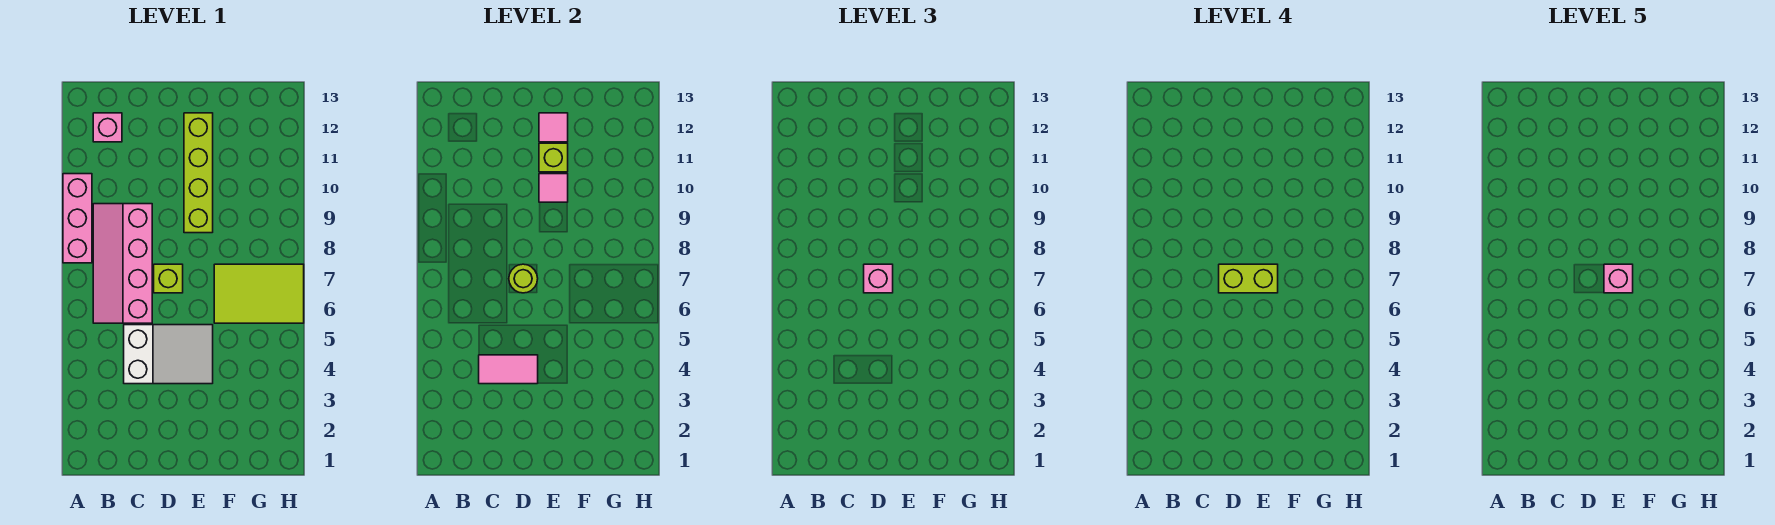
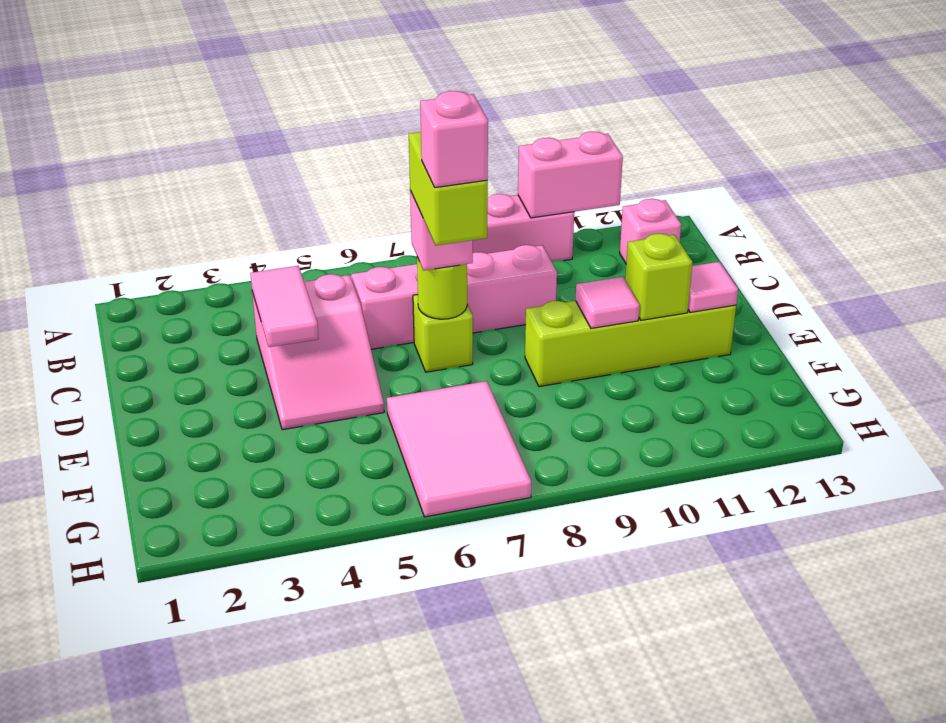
none -> pink 1x2 brick [518,132,623,218]
white 2x3 slope [124,325,213,384] -> pink 2x3 slope [252,274,384,430]
lime 2x3 tile [214,264,304,323] -> pink 2x3 tile [387,381,531,517]

